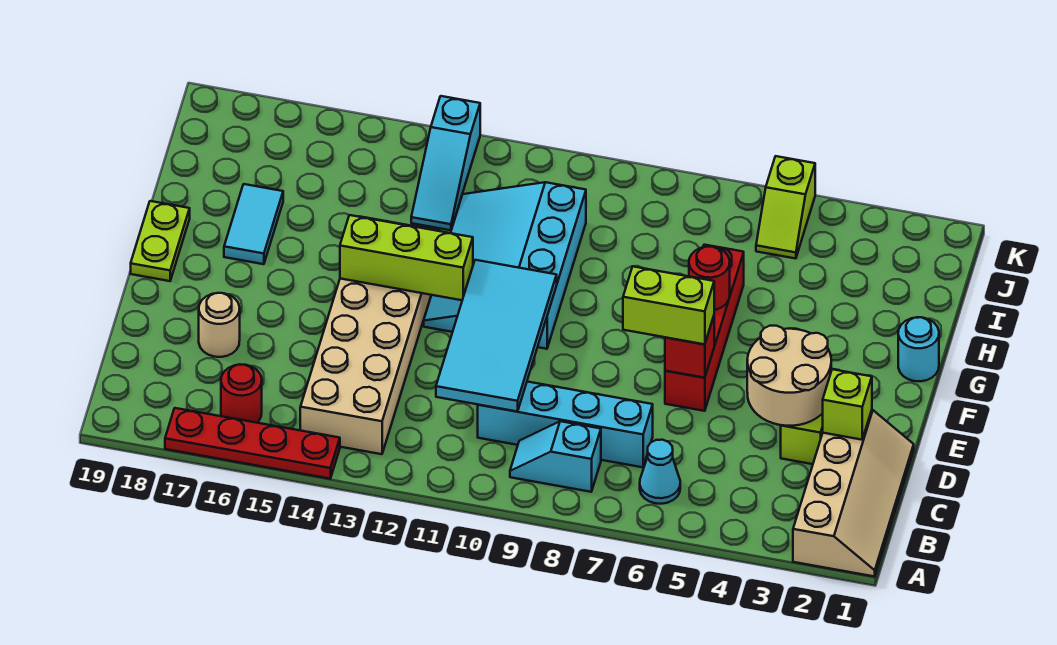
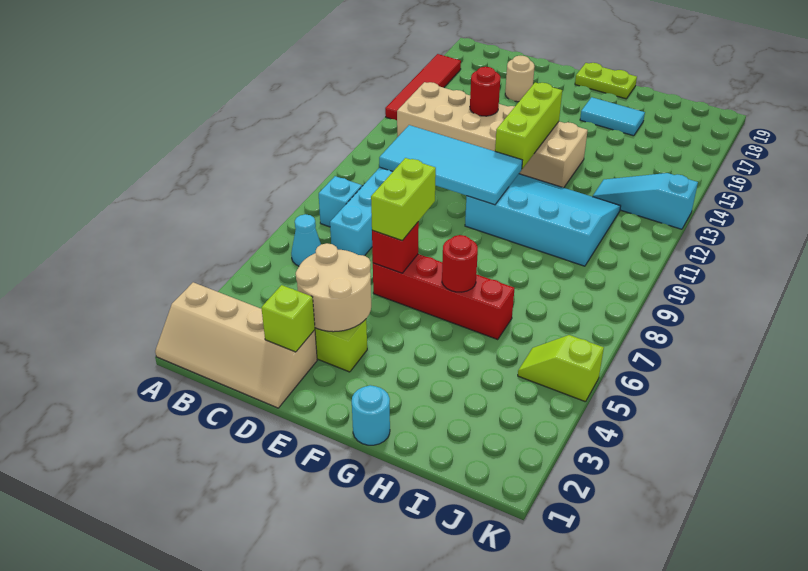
red 1x4 plate [165,408,340,479] -> red 1x4 tile [385,54,461,120]
red 1x1 round brick [221,365,262,423] -> red 1x1 round brick moved to [470,67,500,116]

